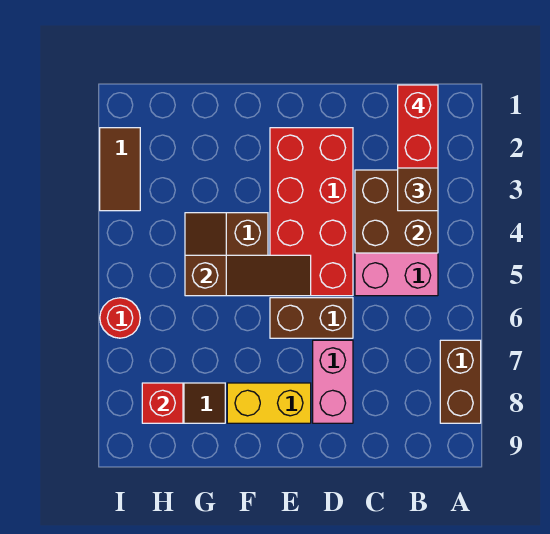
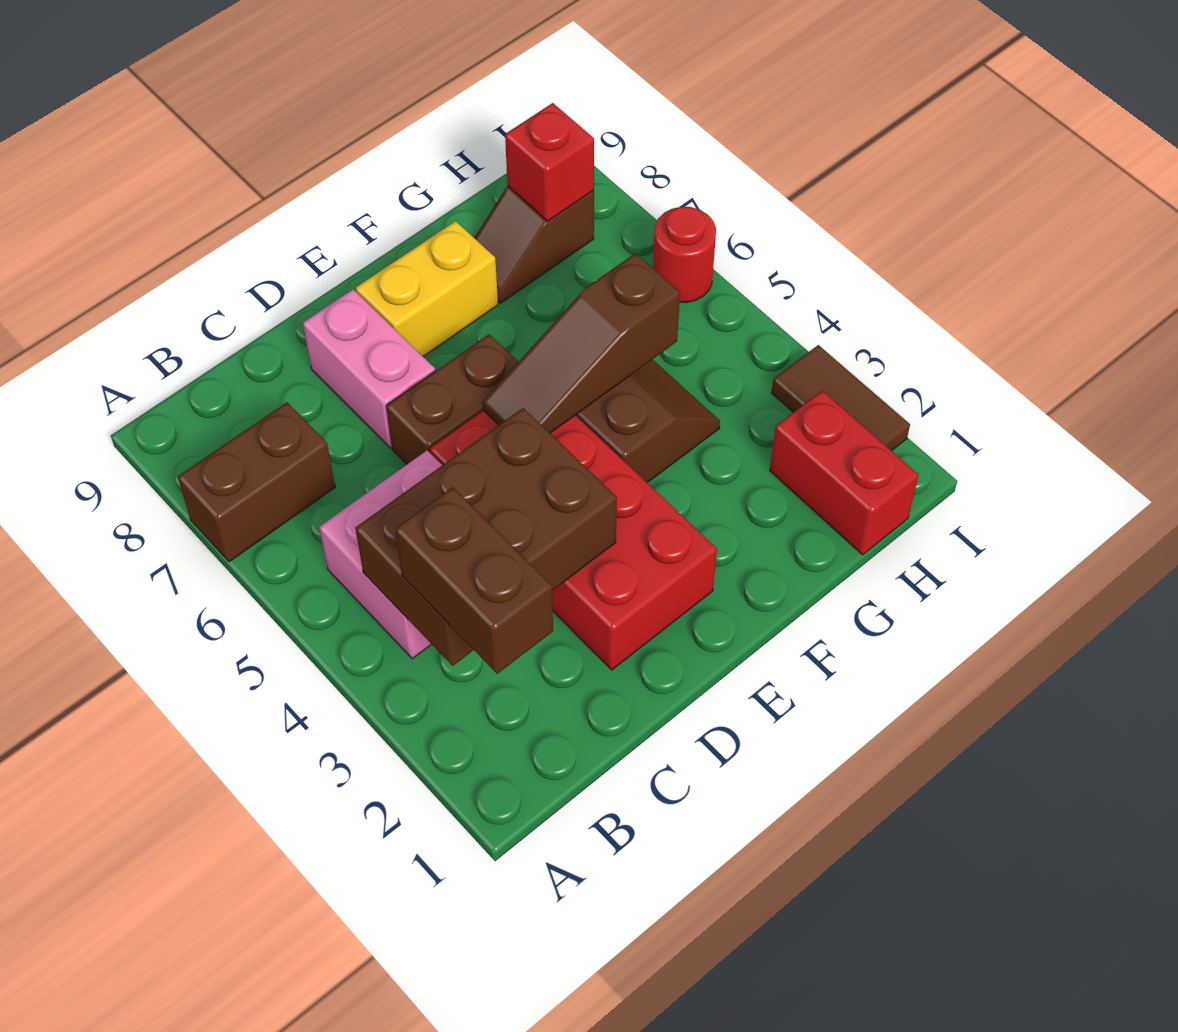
brown 1x2 brick [440,340,481,423] -> brown 1x2 brick turned to [178,402,335,562]
red 1x2 brick [398,85,438,168] -> red 1x2 brick moved to [770,391,919,555]
brown 2x2 brick [355,170,438,253] -> brown 2x3 brick [355,408,617,666]

